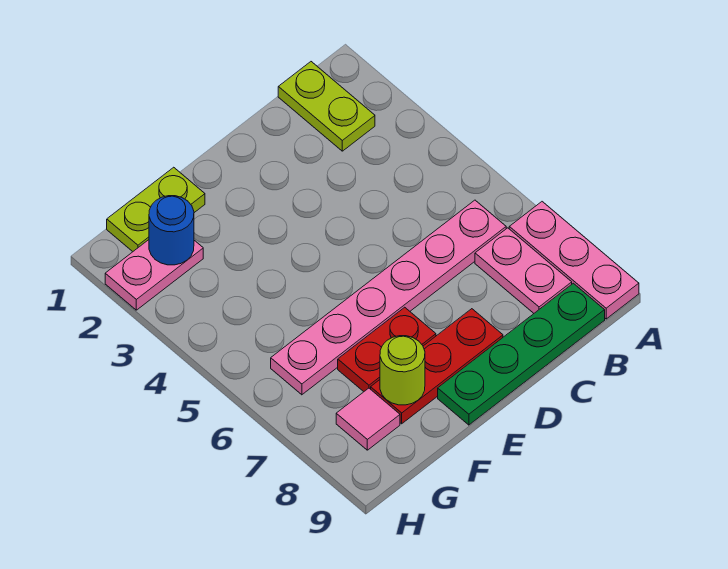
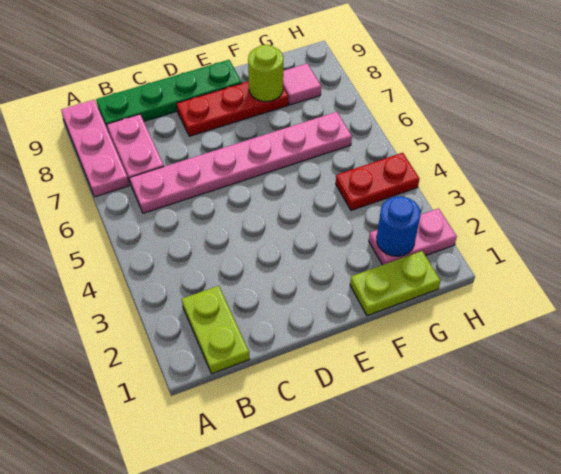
red 1x2 plate [338,307,436,392] -> red 1x2 plate moved to [336,153,419,210]

